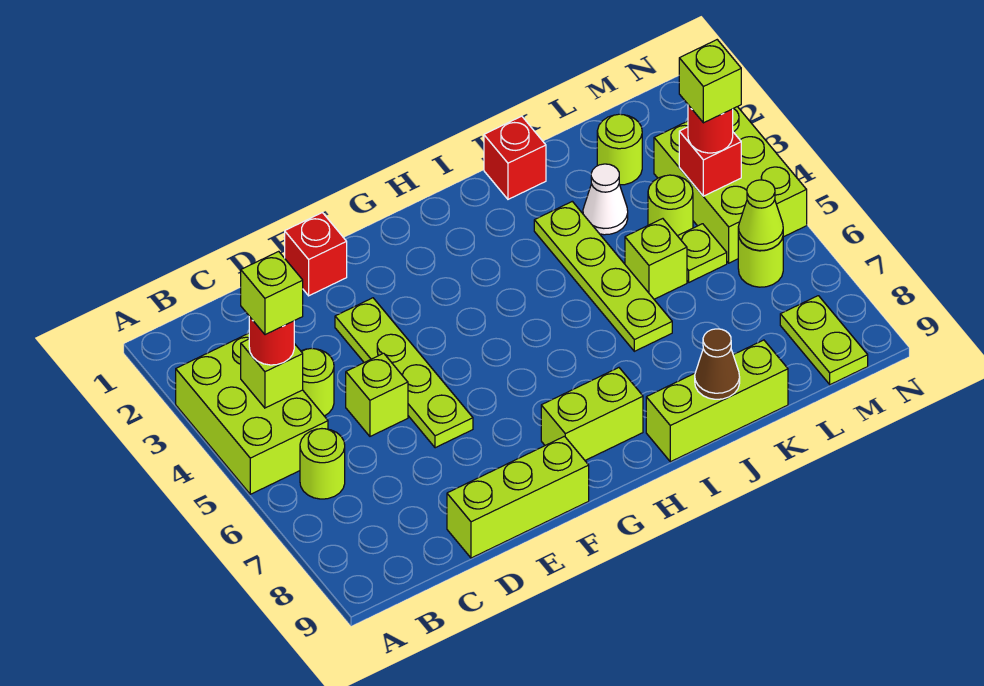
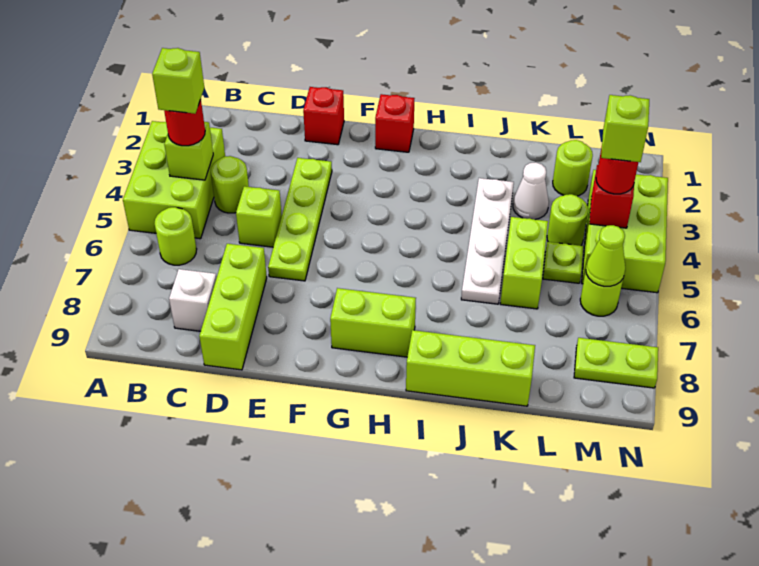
none -> white 1x1 brick [169,269,217,331]
lime 1x3 brick [447,436,589,558] -> lime 1x3 brick turned to [199,244,267,370]
red 1x1 brick [484,116,546,199] -> red 1x1 brick moved to [375,94,415,152]
lime 1x4 plate [534,201,672,351] -> white 1x4 plate [461,178,514,304]
brown 1x1 cone [695,329,740,399] -> none
lime 1x1 brick [625,219,687,299] -> lime 1x2 brick [500,217,548,309]
lime 1x2 plate [780,296,868,385] -> lime 1x2 plate turned to [574,338,658,388]

